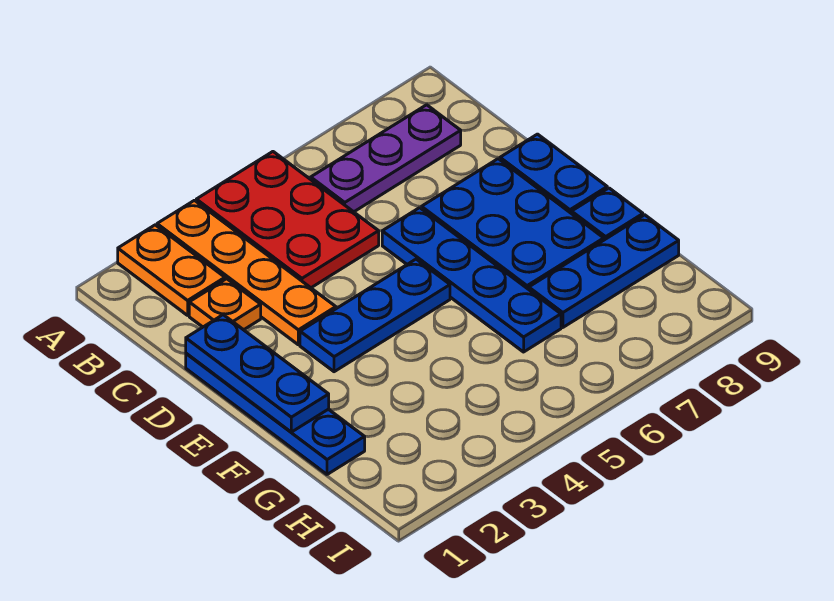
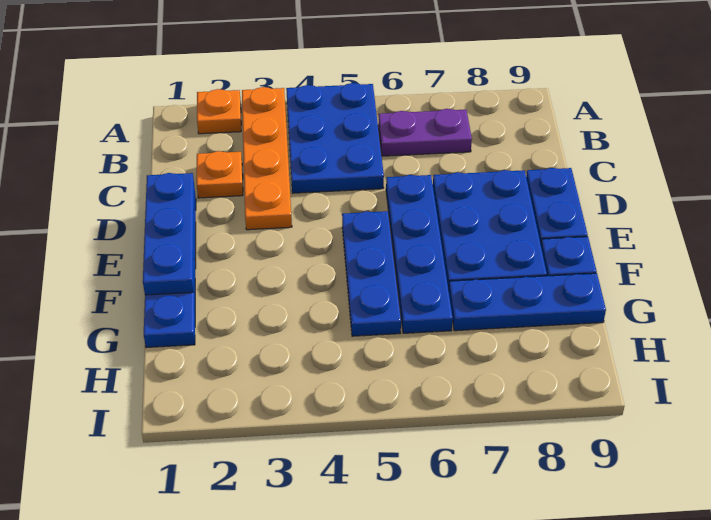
orange 1x2 plate [118,225,225,315] -> orange 1x1 plate [197,89,241,134]
red 2x3 plate [196,152,379,288] -> blue 2x3 plate [286,83,384,193]
purple 1x3 plate [311,105,461,212] -> purple 1x2 plate [378,109,472,156]
blue 1x3 plate [300,259,450,372] -> blue 1x3 plate turned to [342,211,401,336]

